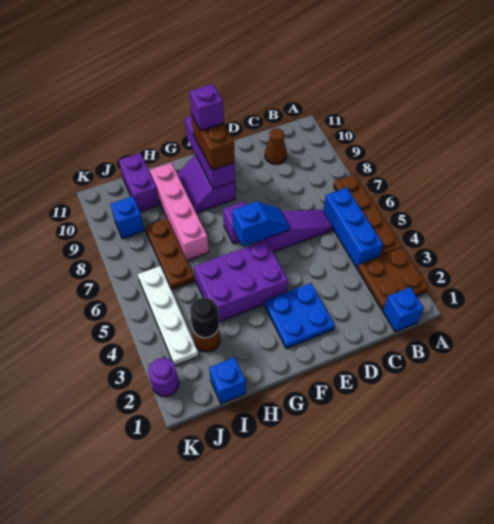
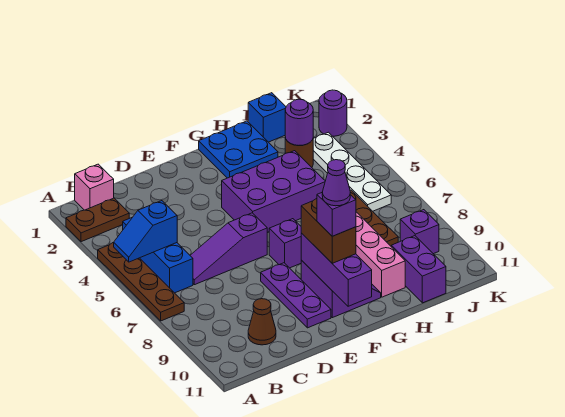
brown 2x2 plate [358,248,428,310] -> brown 1x2 plate [66,198,129,242]
blue 1x1 brick [383,287,424,332] -> pink 1x1 brick [75,164,114,210]
blue 2x2 plate [264,283,335,349] -> blue 2x2 plate moved to [199,121,278,178]
blue 1x2 slope [233,201,290,247] -> blue 1x2 slope moved to [114,201,177,262]
none -> purple 1x3 plate [261,263,331,328]
none -> purple 1x1 cone [322,160,350,206]
black 1x1 round brick [190,298,219,338] -> purple 1x1 round brick [285,99,313,146]
blue 1x1 brick [110,196,144,239] -> purple 1x1 brick [400,210,439,254]

